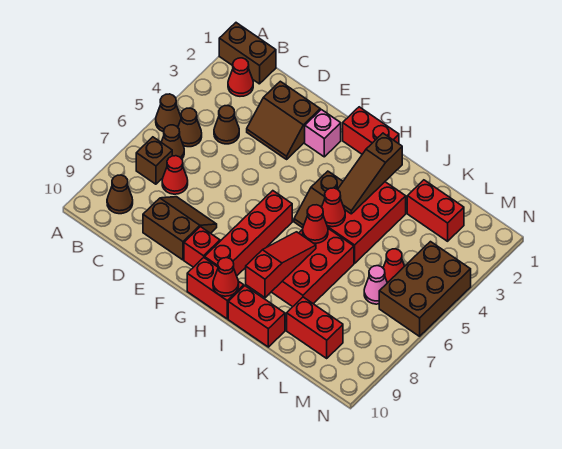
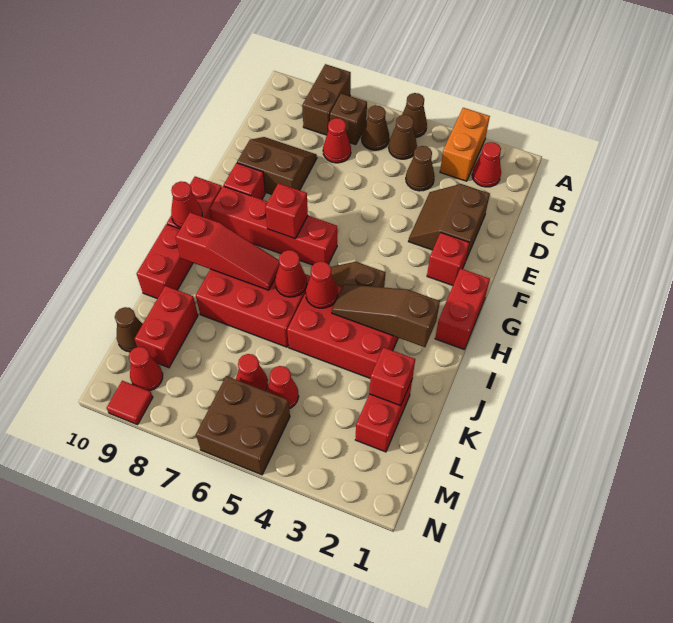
brown 1x2 brick [219,23,276,84] -> brown 1x2 brick moved to [302,64,351,135]
none -> orange 1x2 brick [440,108,490,181]
brown 1x1 cone [107,175,133,214] -> brown 1x1 cone moved to [115,307,143,352]
brown 2x2 slope [143,197,217,260] -> brown 2x2 slope turned to [237,137,317,194]
pink 1x1 brick [305,110,341,157] -> red 1x1 brick [427,233,469,285]
none -> red 1x1 brick [265,183,308,239]
none -> red 1x1 brick [369,347,415,406]
pink 1x1 cone [364,266,387,304] -> red 1x1 cone [236,354,268,391]
brown 2x3 brick [379,242,471,336] -> brown 2x2 brick [196,376,290,475]
none -> red 1x1 cone [129,347,163,391]
none -> red 1x1 tile [107,381,153,425]

